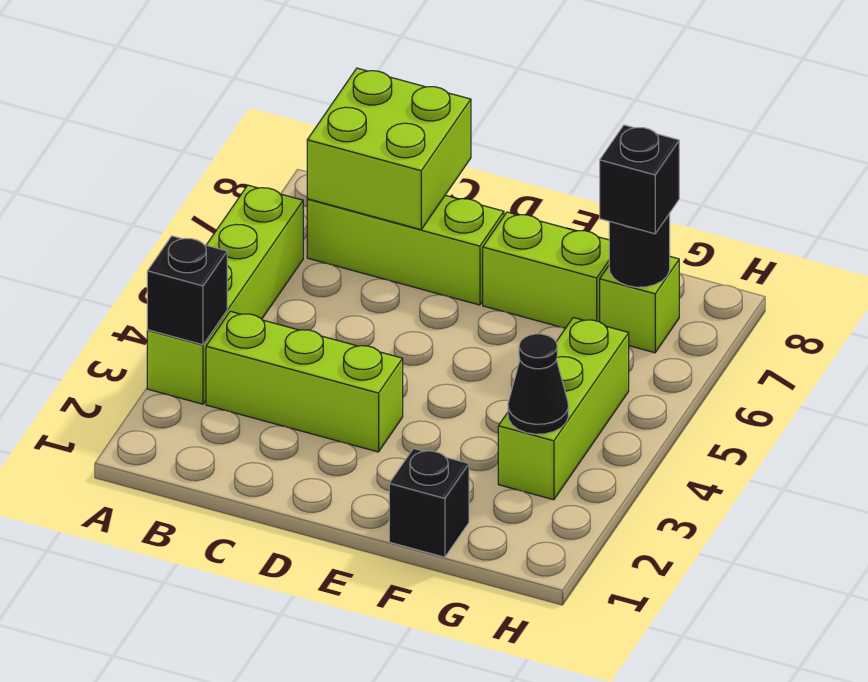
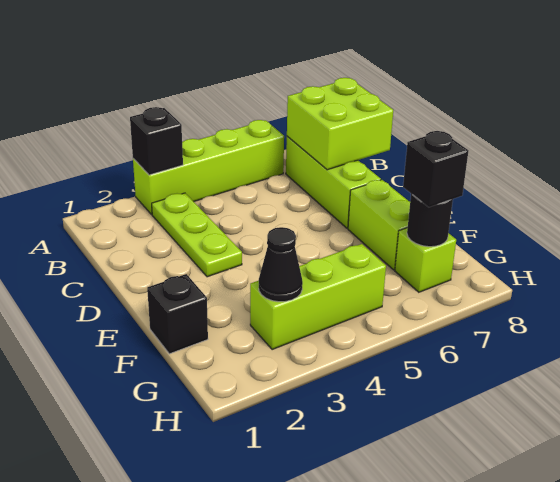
lime 1x3 brick [206,311,403,452] -> lime 1x3 plate [152,193,242,277]

